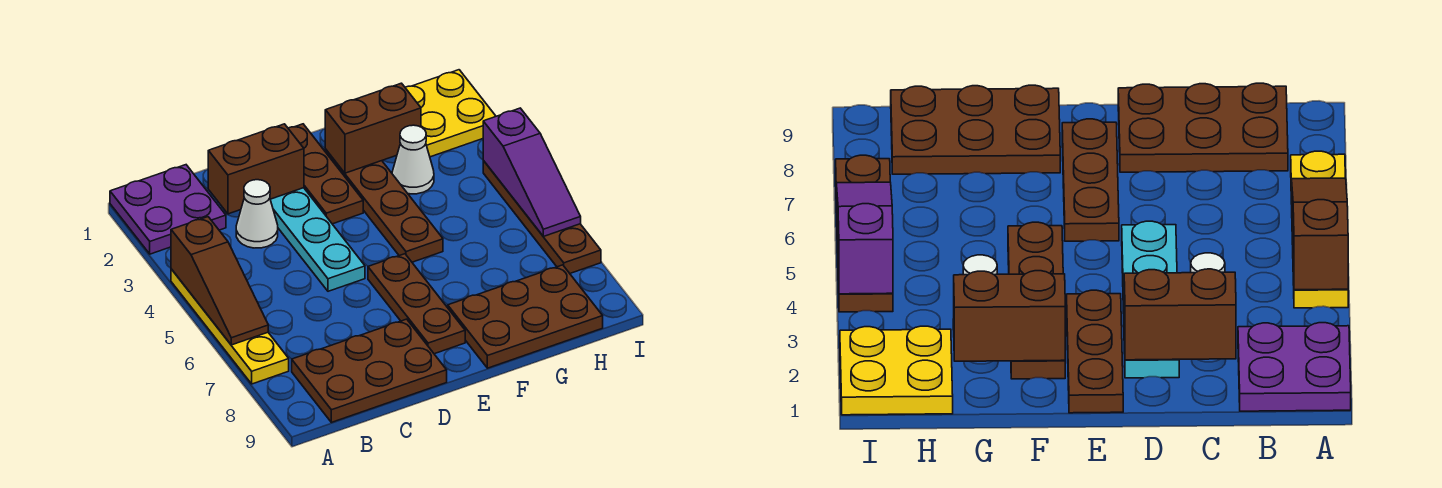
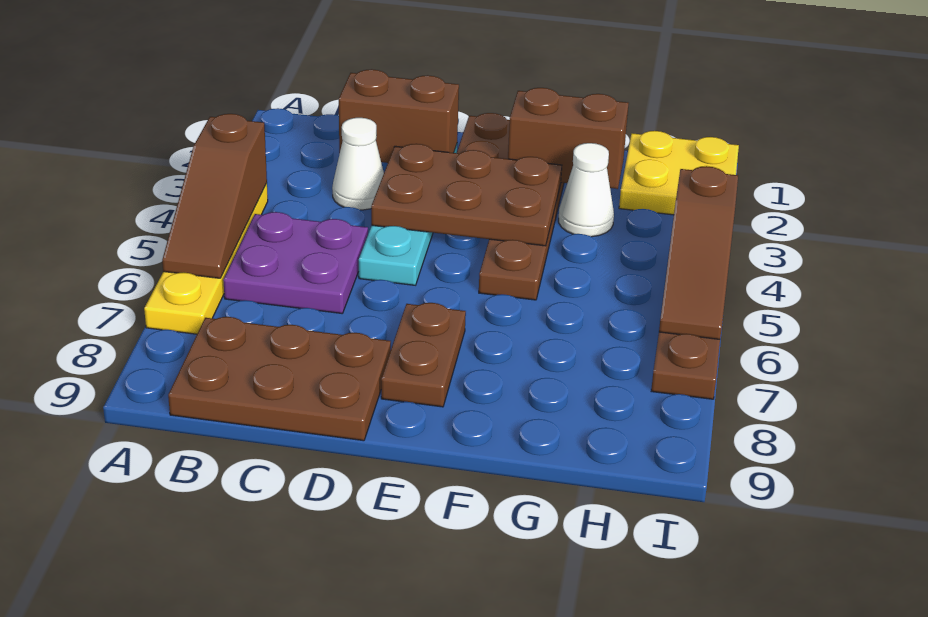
purple 2x2 plate [110,165,226,254] -> purple 2x2 plate moved to [223,212,368,313]
brown 1x3 plate [368,254,465,354] -> brown 1x2 plate [381,303,466,407]
brown 2x3 plate [448,265,603,368] -> brown 2x3 plate moved to [371,144,562,246]
purple 1x3 slope [483,108,581,236] -> brown 1x3 slope [659,166,738,339]

